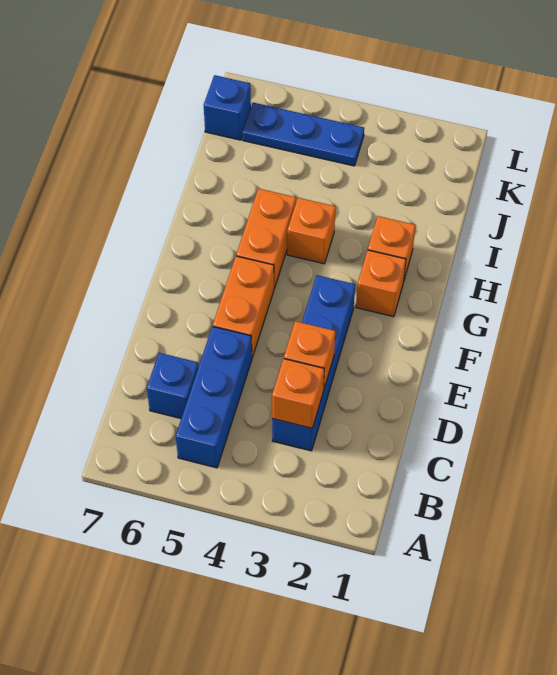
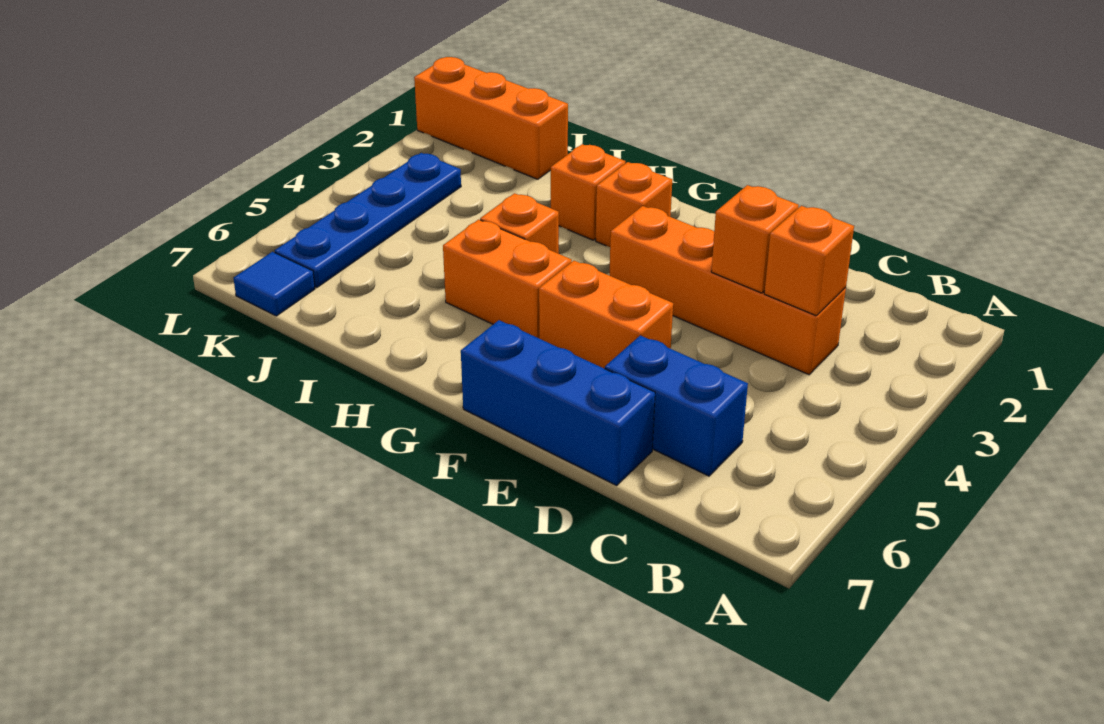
blue 1x3 brick [176,326,252,468] -> blue 1x3 brick moved to [461,320,655,485]
blue 1x4 brick [272,275,355,451] -> orange 1x4 brick [610,206,846,375]
blue 1x1 brick [147,353,198,418] -> blue 1x2 brick [605,335,748,476]
none -> orange 1x3 brick [414,57,568,179]
blue 1x3 plate [242,103,364,166] -> blue 1x4 plate [275,153,461,288]
blue 1x1 brick [204,75,251,140] -> blue 1x1 tile [233,252,315,316]

